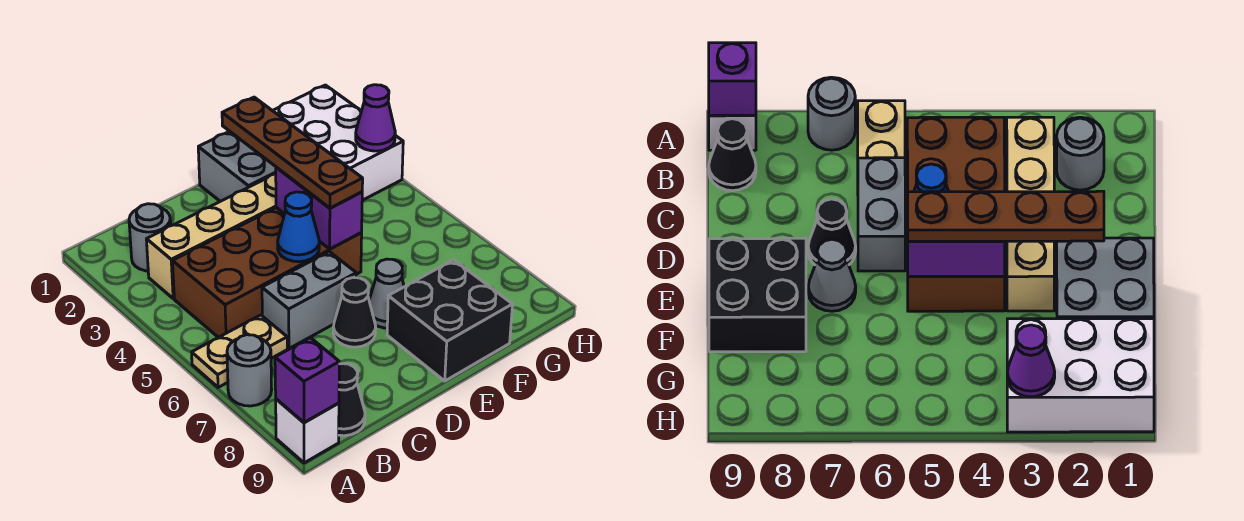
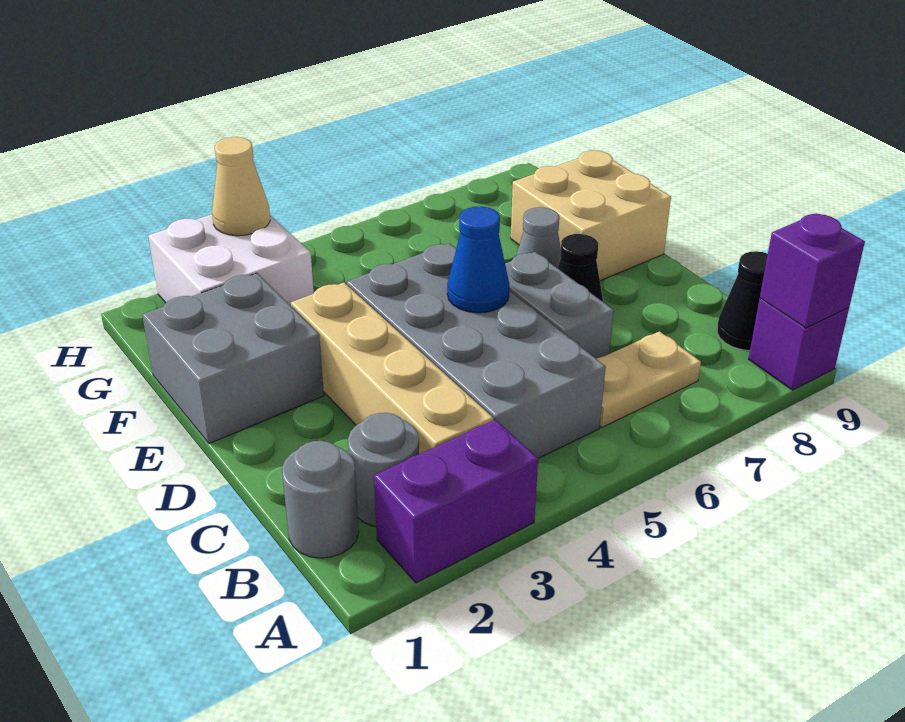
tan 1x2 plate [192,315,287,387] -> tan 1x2 plate turned to [596,331,701,427]
grey 1x1 round brick [227,335,272,406] -> grey 1x1 round brick moved to [282,441,359,558]
white 1x1 brick [276,399,339,463] -> purple 1x1 brick [749,298,849,390]
brown 2x4 brick [173,208,362,337] -> grey 2x4 brick [347,243,606,458]
brown 1x4 plate [222,97,363,208] -> none
purple 1x2 brick [276,167,362,249] -> purple 1x2 brick moved to [374,420,538,583]
black 2x2 brick [387,260,513,381] -> tan 2x2 brick [511,150,671,281]
white 2x3 brick [273,85,403,200] -> white 2x2 brick [148,214,314,306]
purple 1x1 cone [356,85,395,151] -> tan 1x1 cone [212,137,270,236]

